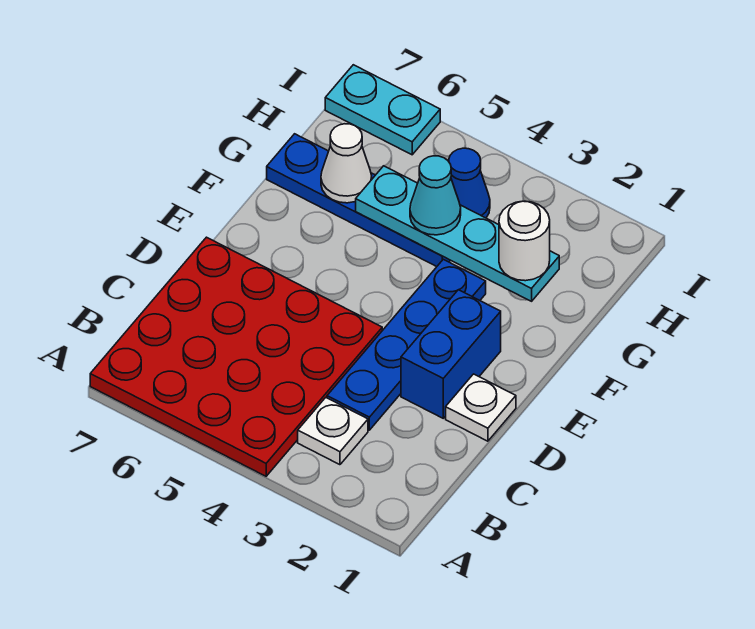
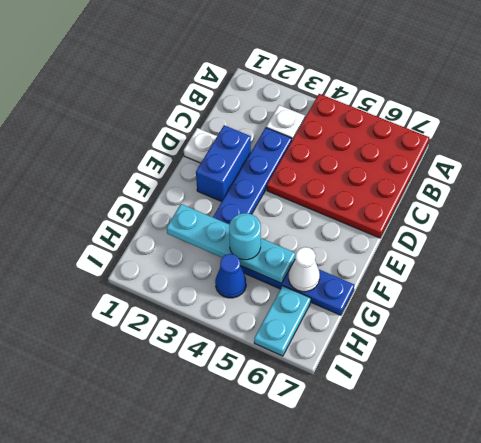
white 1x1 round brick [499,201,550,281] -> none
cyan 1x1 cone [410,156,461,235] -> cyan 1x1 round brick [229,213,261,260]
cyan 1x2 plate [325,65,440,155] -> cyan 1x2 plate turned to [254,286,311,356]

